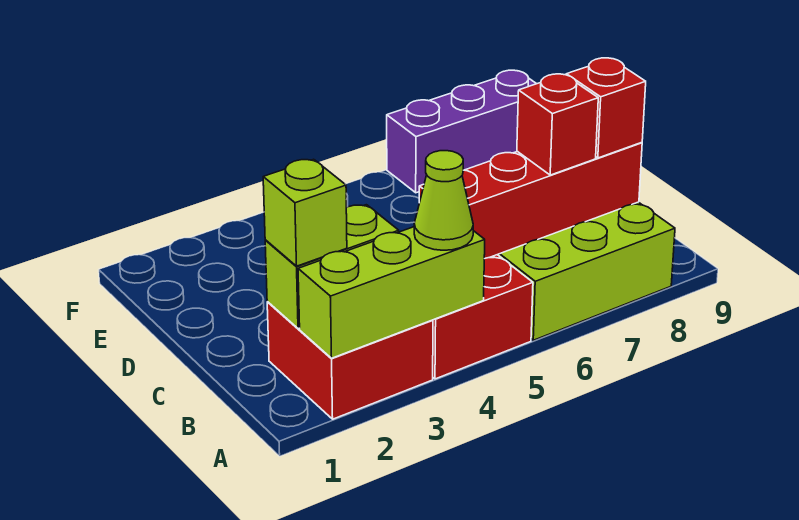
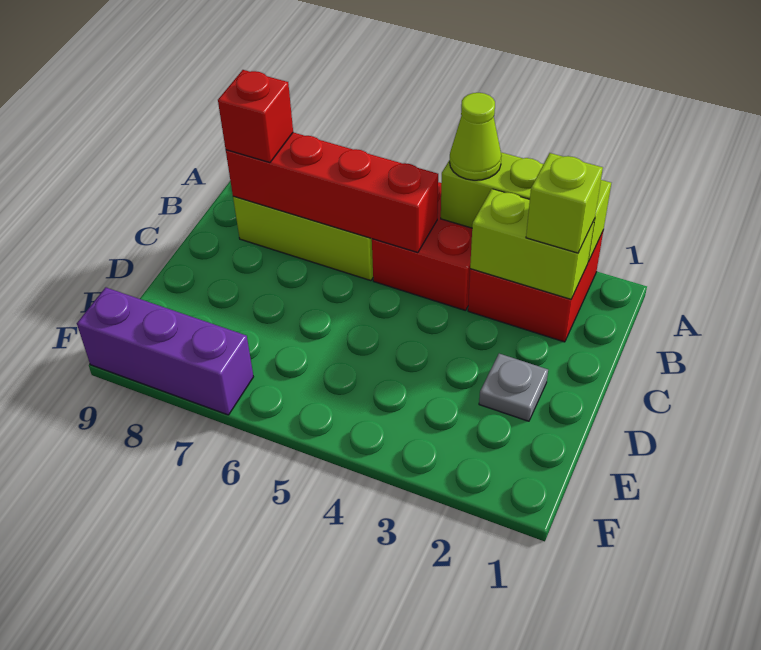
red 1x1 brick [517,74,598,175] -> none
none -> grey 1x1 plate [479,354,548,421]

